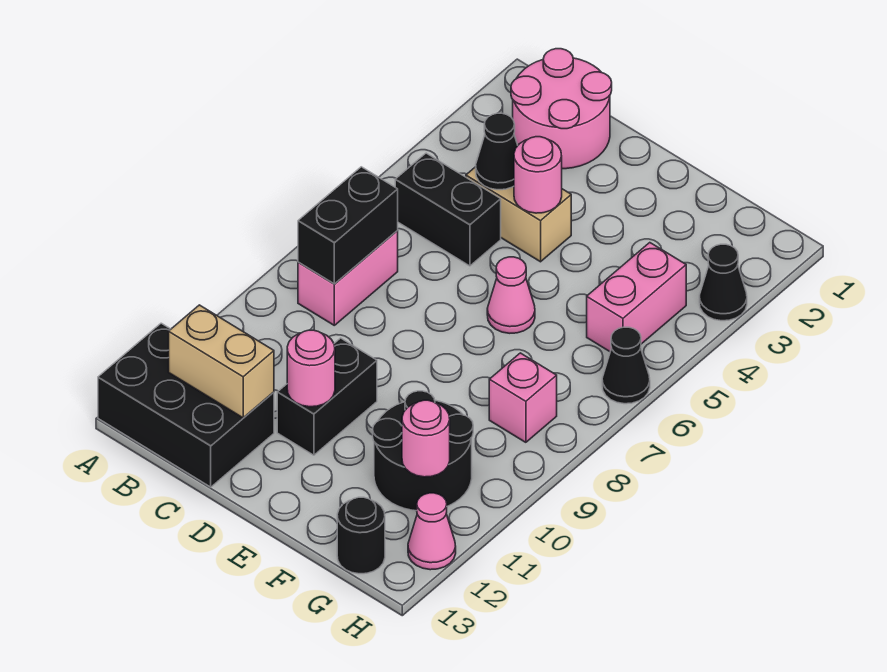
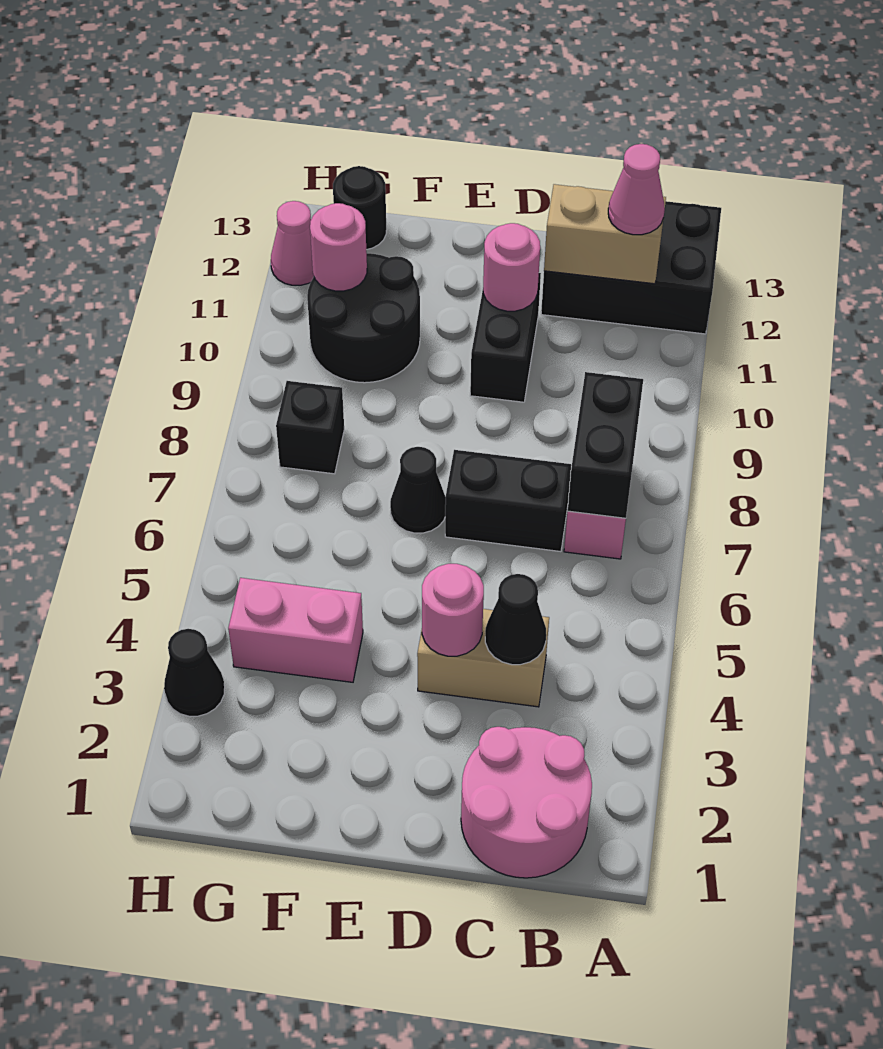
black 1x2 brick [395,153,501,266] -> black 1x2 brick moved to [445,450,571,552]
pink 1x1 cone [487,257,535,333] -> pink 1x1 cone moved to [608,144,665,235]
pink 1x2 brick [587,243,686,351] -> pink 1x2 brick turned to [228,578,363,682]
pink 1x1 brick [489,353,557,442] -> black 1x1 brick [276,381,344,474]
black 1x1 cone [602,327,650,404] -> black 1x1 cone moved to [390,447,446,533]

